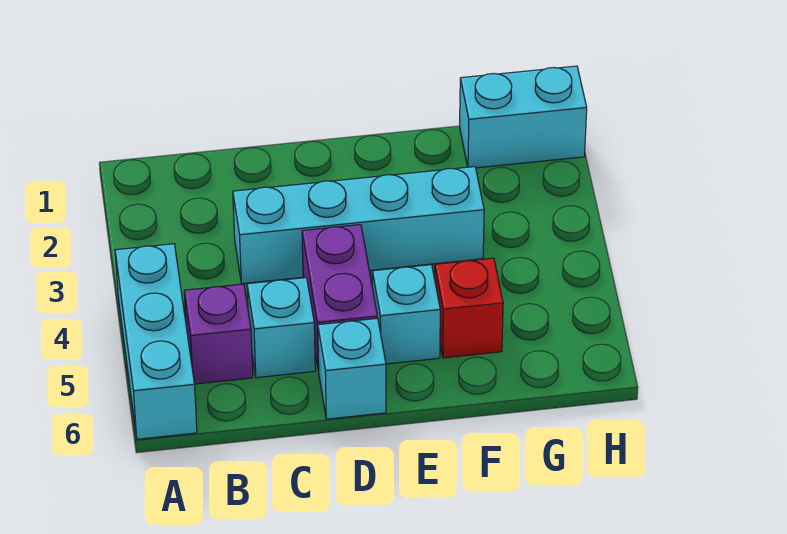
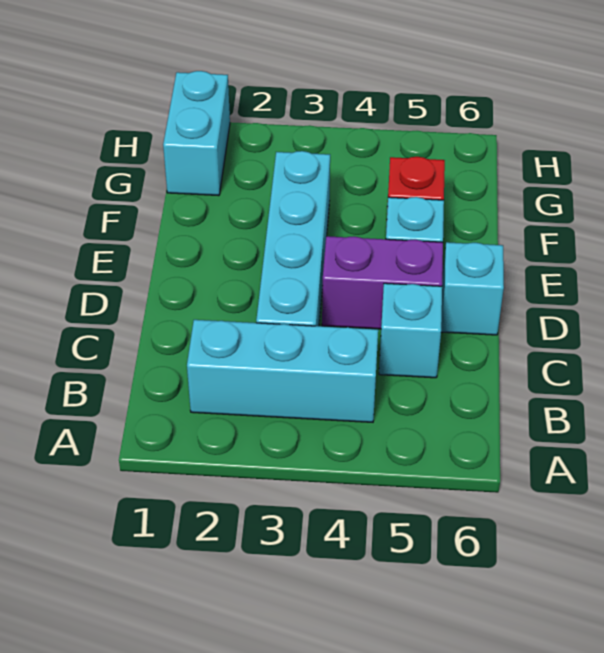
cyan 1x3 brick [115,244,197,439] -> cyan 1x3 brick moved to [187,320,378,422]
purple 1x1 brick [184,284,253,384] -> none

